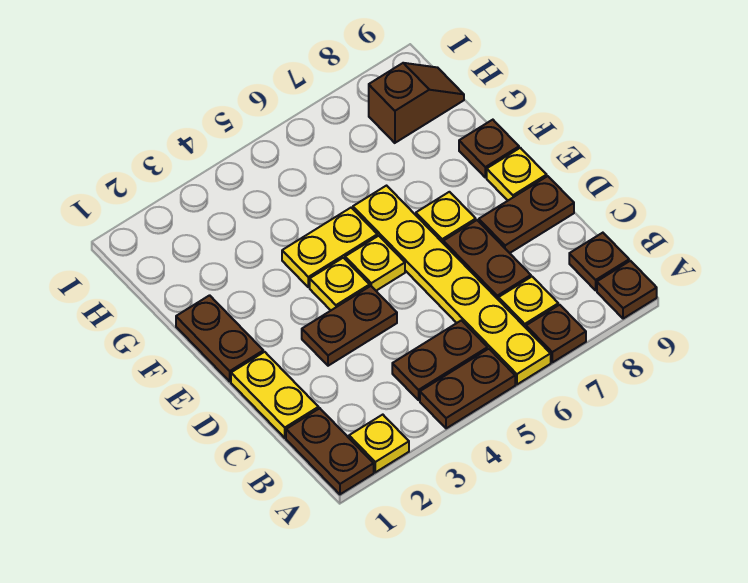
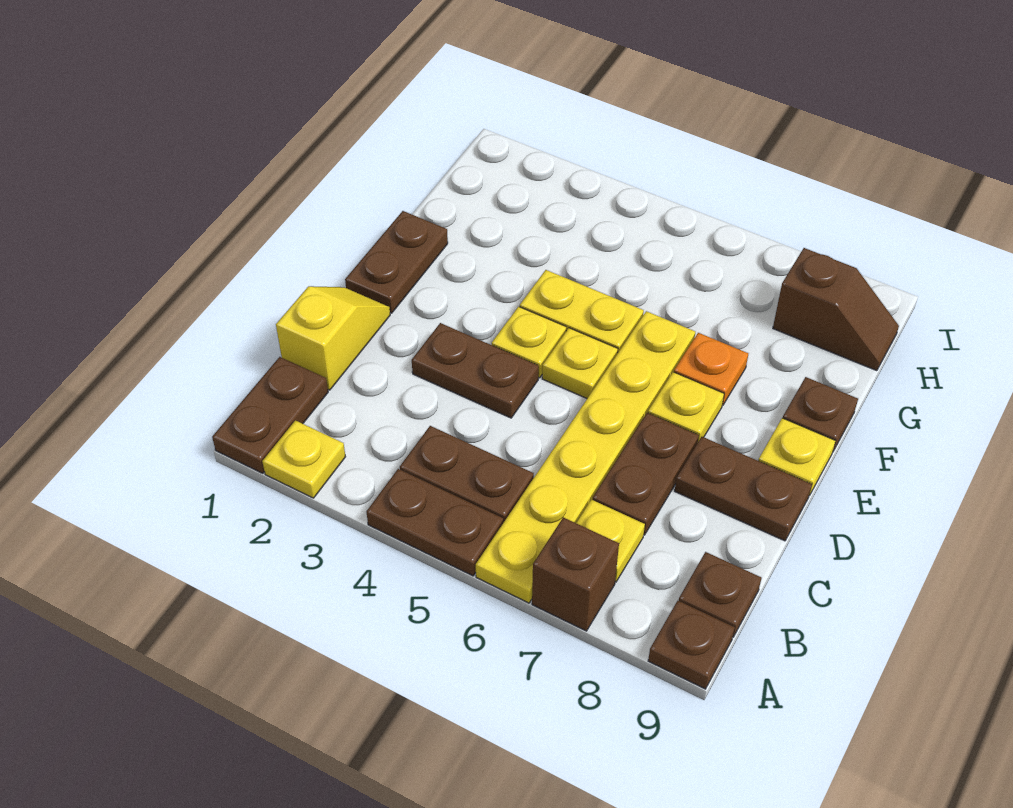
brown 1x1 plate [526,305,586,362] -> brown 1x1 brick [532,517,619,631]
yellow 1x2 plate [231,352,319,438] -> yellow 1x2 slope [276,286,390,390]
none -> orange 1x1 plate [674,333,748,405]

